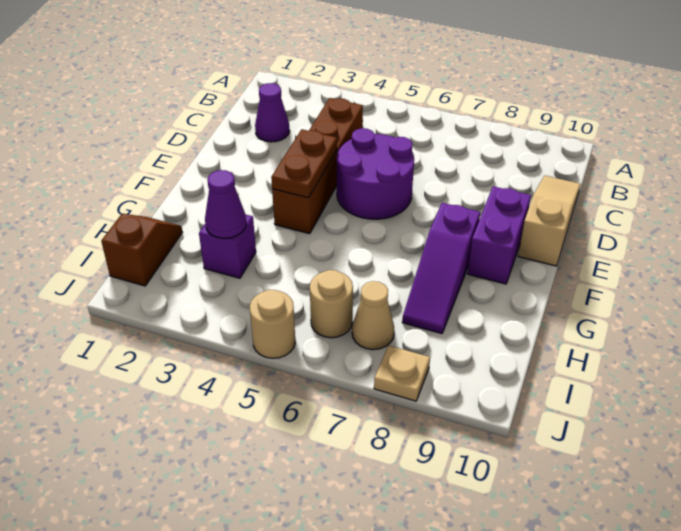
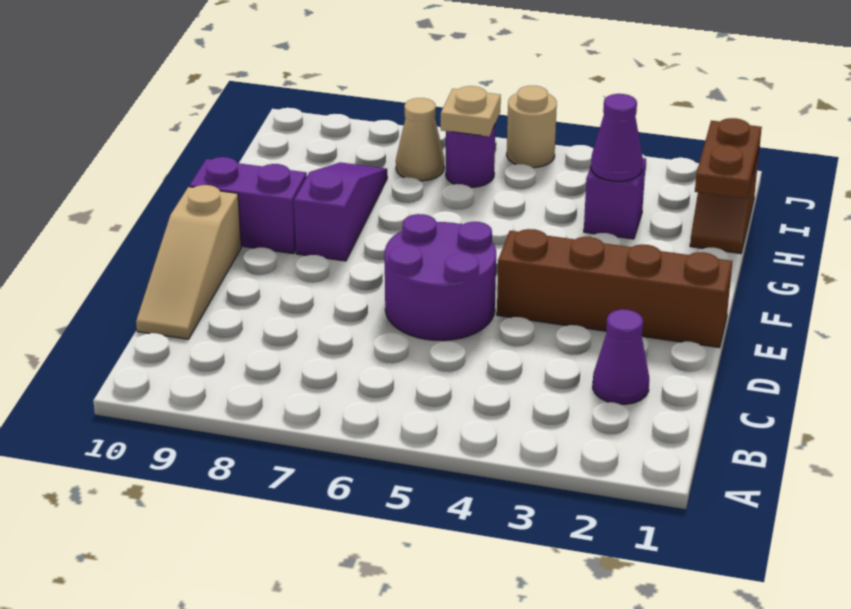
brown 1x4 brick [272,98,363,234] -> brown 1x4 brick turned to [497,229,732,348]
brown 1x2 plate [271,129,337,198] -> brown 1x2 plate moved to [695,118,762,199]
purple 1x2 brick [467,186,531,284] -> purple 1x2 brick turned to [189,157,307,254]
tan 1x1 round brick [310,270,353,338] -> purple 1x1 round brick [446,125,495,187]
tan 1x1 plate [374,346,430,401] -> tan 1x1 plate moved to [441,86,501,137]

